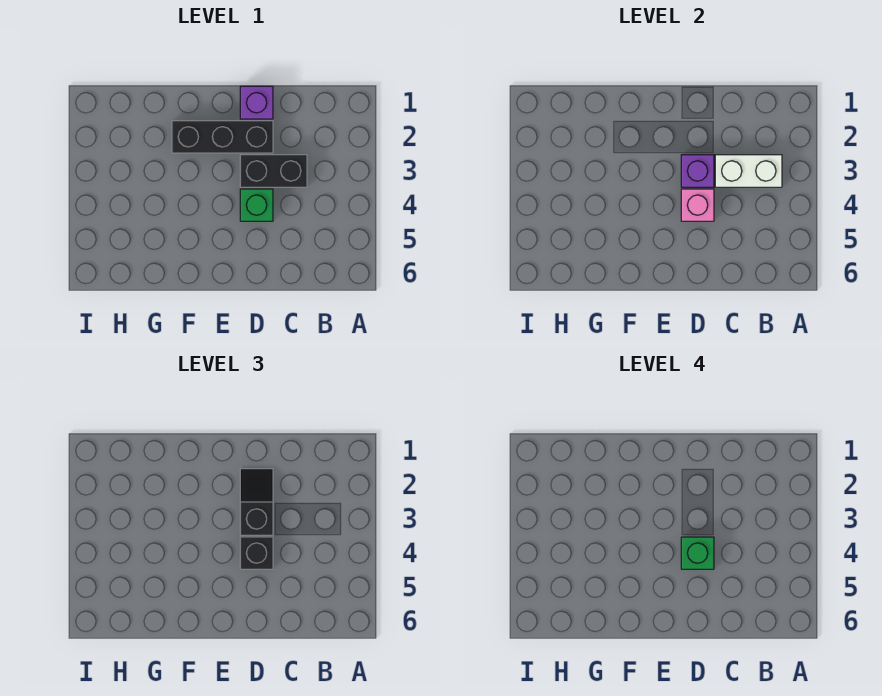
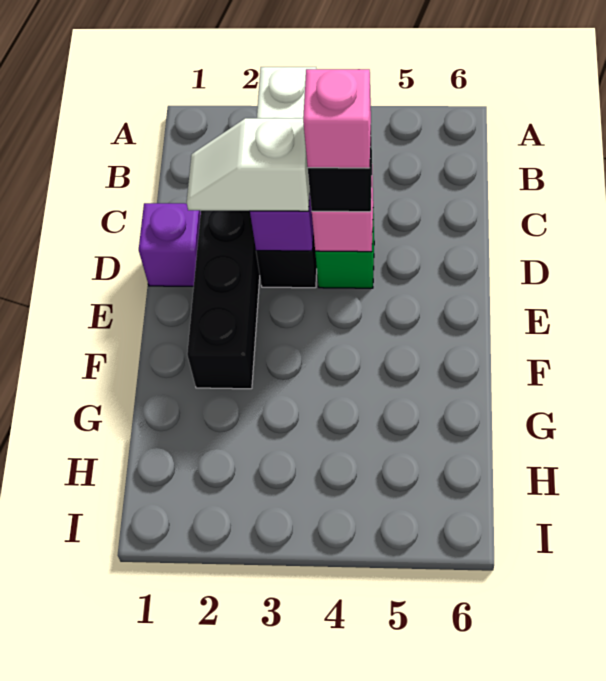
black 1x2 slope [240,469,273,535] -> white 1x2 slope [187,118,310,211]
green 1x1 brick [681,537,714,569] -> pink 1x1 brick [303,69,371,168]

